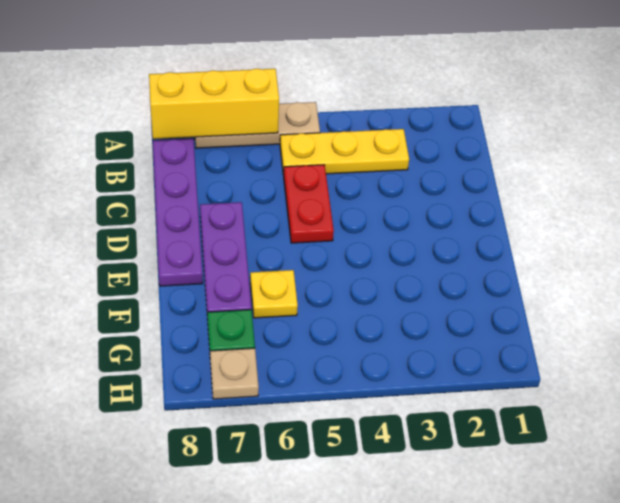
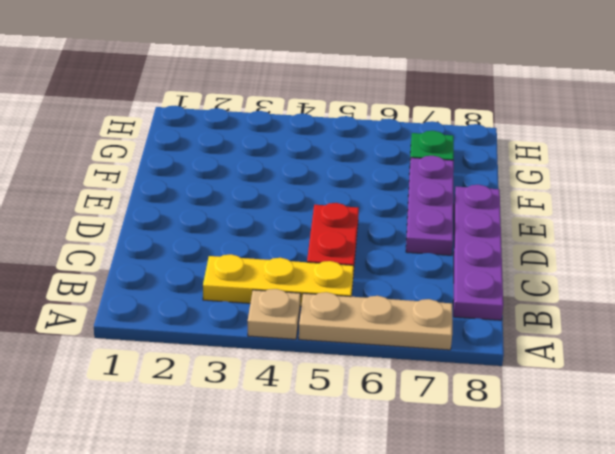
yellow 1x3 brick [149,69,279,139] -> none
yellow 1x1 plate [250,270,298,318] -> none
tan 1x1 plate [210,348,259,399] -> tan 1x1 plate moved to [248,289,301,339]

